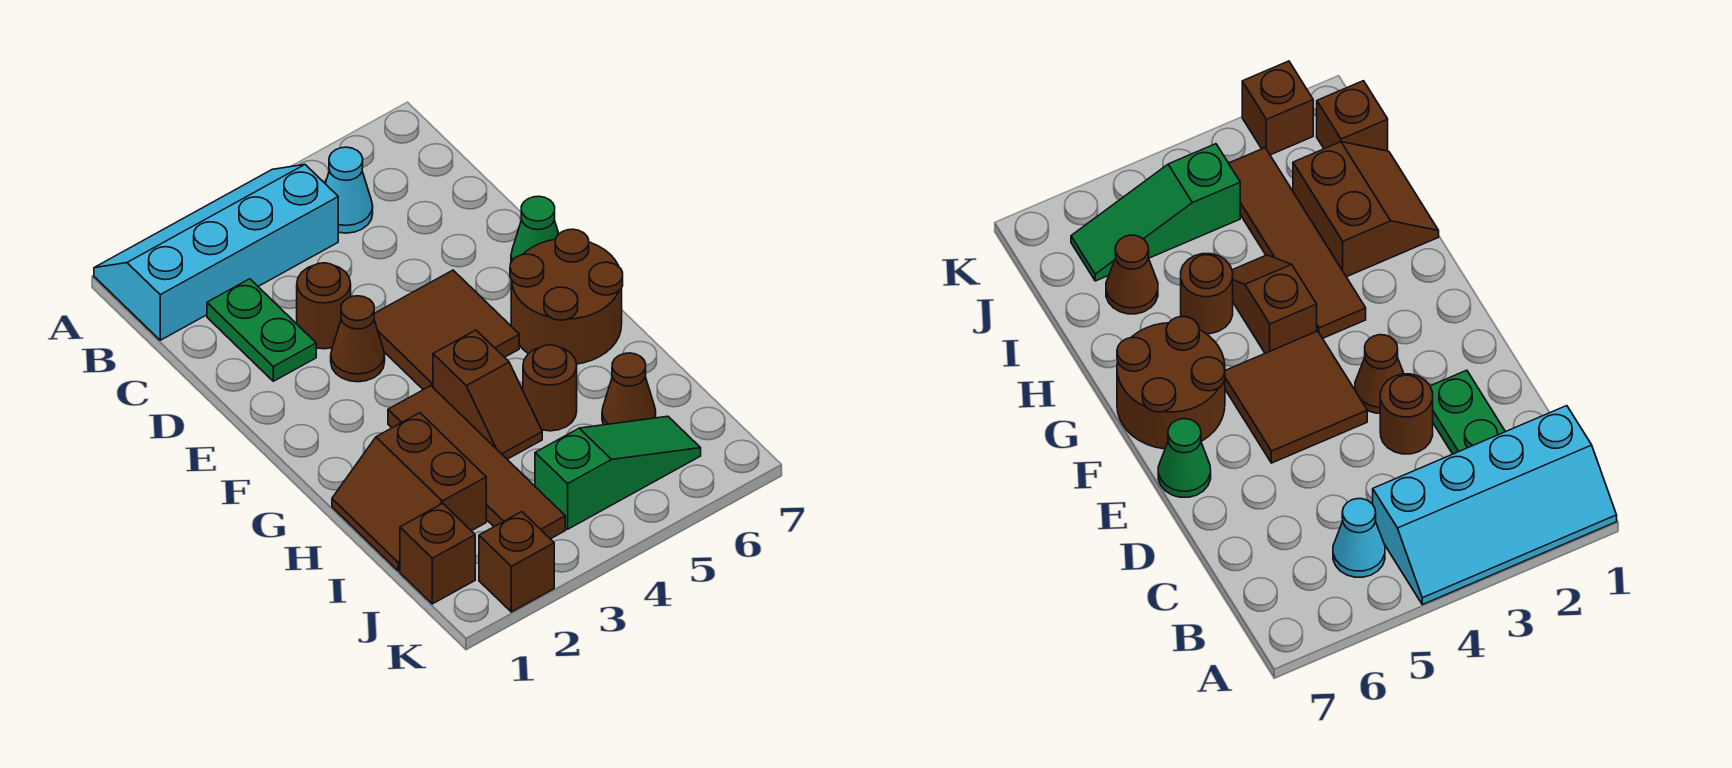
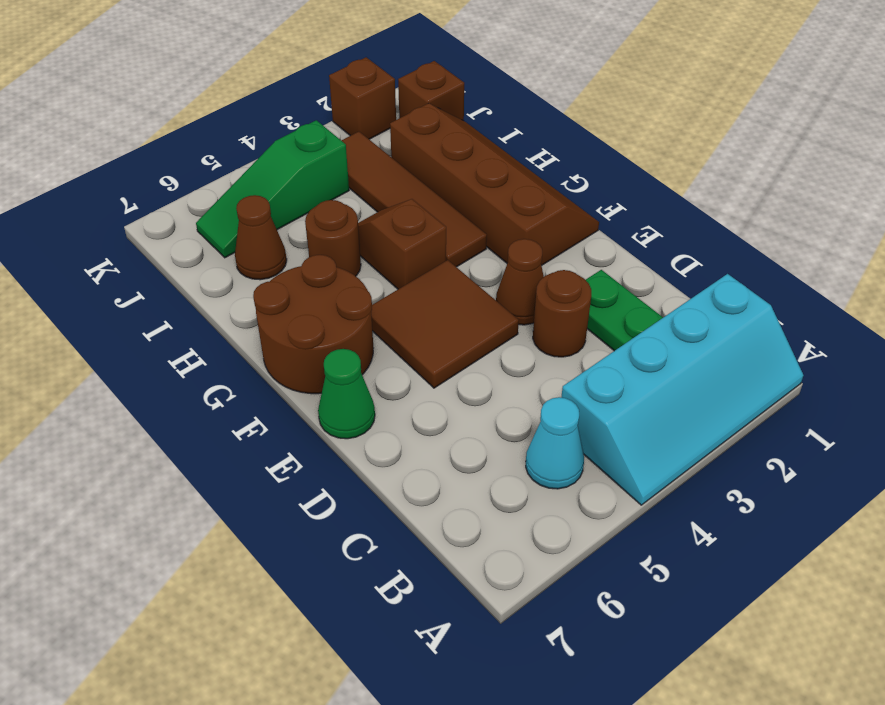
brown 2x2 slope [332,413,486,571] -> brown 2x4 slope [390,103,599,266]

